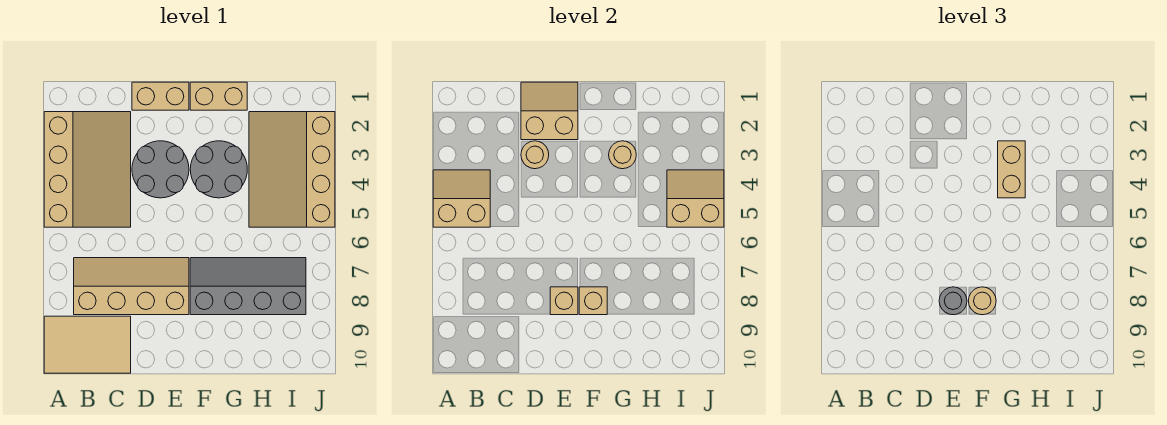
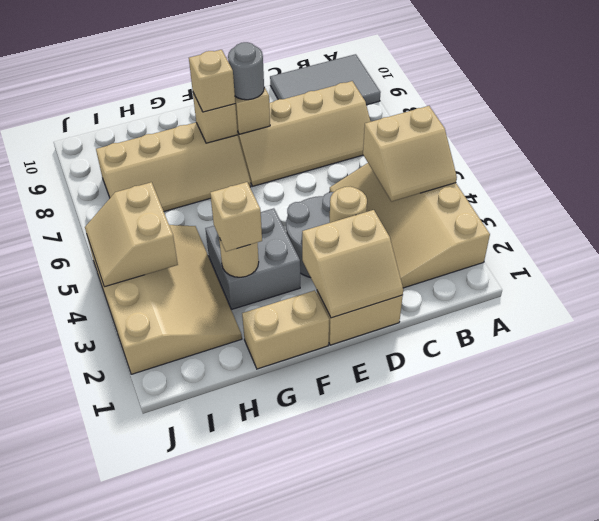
tan 2x3 tile [44,316,131,373] -> grey 2x3 tile [270,54,381,105]
grey 2x2 round brick [190,141,247,198] -> grey 2x2 brick [205,208,300,310]
grey 2x4 slope [190,258,306,315] -> tan 2x4 slope [96,122,251,211]
tan 1x1 round brick [969,287,996,315] -> tan 1x1 brick [189,50,235,112]
tan 1x2 brick [998,141,1025,198] -> tan 1x1 brick [210,182,262,252]
tan 2x2 slope [667,170,724,227] -> tan 2x2 slope turned to [85,182,178,287]

